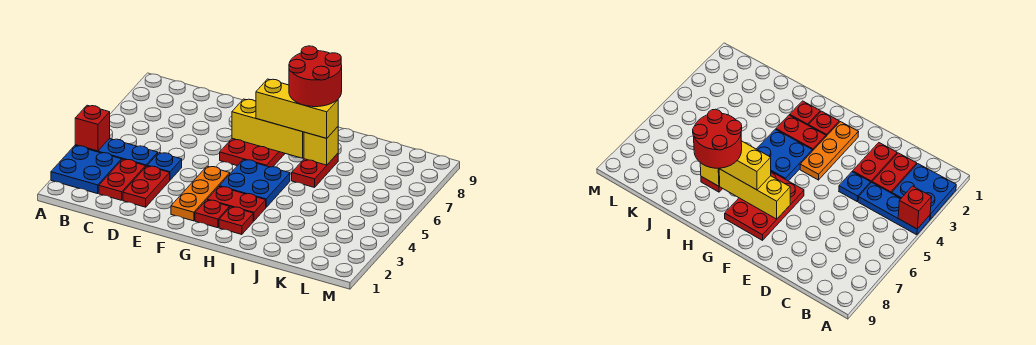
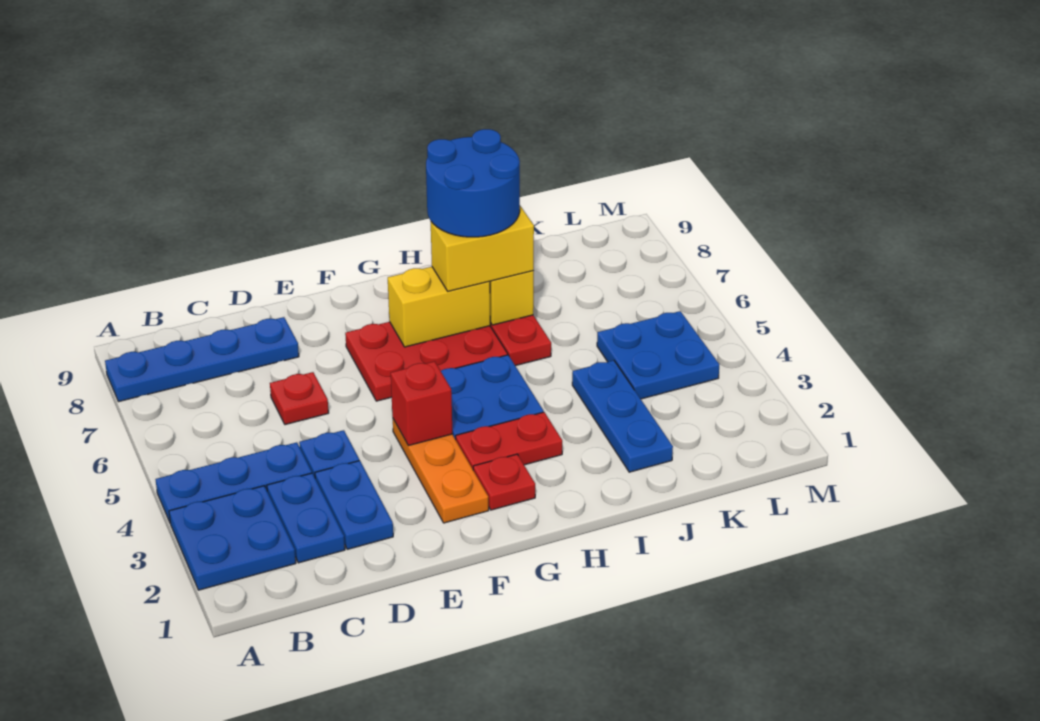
red 1x1 brick [75,105,110,151] -> red 1x1 brick moved to [391,361,452,446]
none -> blue 1x4 plate [105,317,299,402]
red 1x2 plate [99,159,146,200] -> blue 1x2 plate [267,473,345,563]
red 1x2 plate [123,166,170,207] -> blue 1x2 plate [315,461,393,549]
red 2x3 plate [220,138,285,167] -> red 2x3 plate turned to [345,322,508,401]
yellow 1x3 brick [232,99,304,158] -> yellow 1x2 brick [388,267,490,347]
yellow 1x3 brick [256,79,338,138] -> yellow 1x2 brick [431,206,534,291]
red 1x1 plate [219,207,253,235] -> red 1x1 plate moved to [270,372,329,425]
red 2x2 round brick [289,46,342,107] -> blue 2x2 round brick [426,129,520,237]
none -> blue 1x3 plate [572,360,673,472]
none -> blue 2x2 plate [597,311,719,399]

